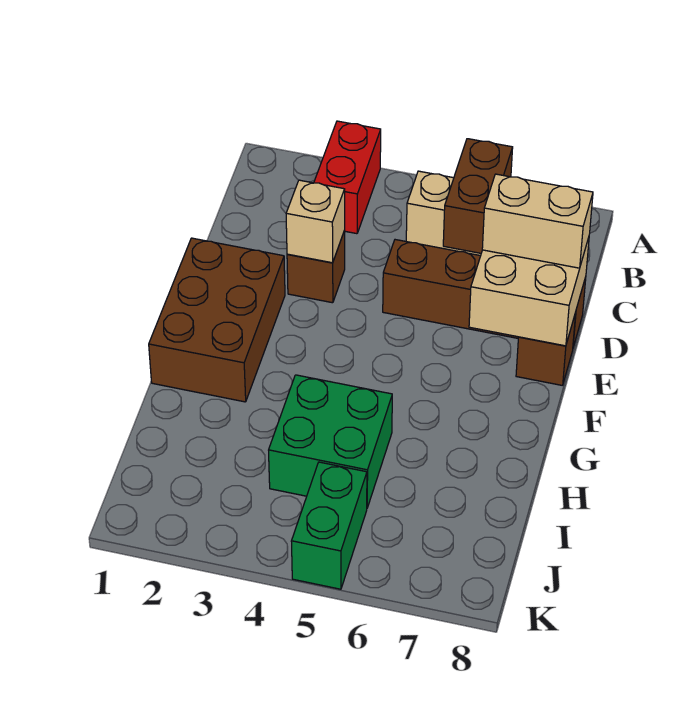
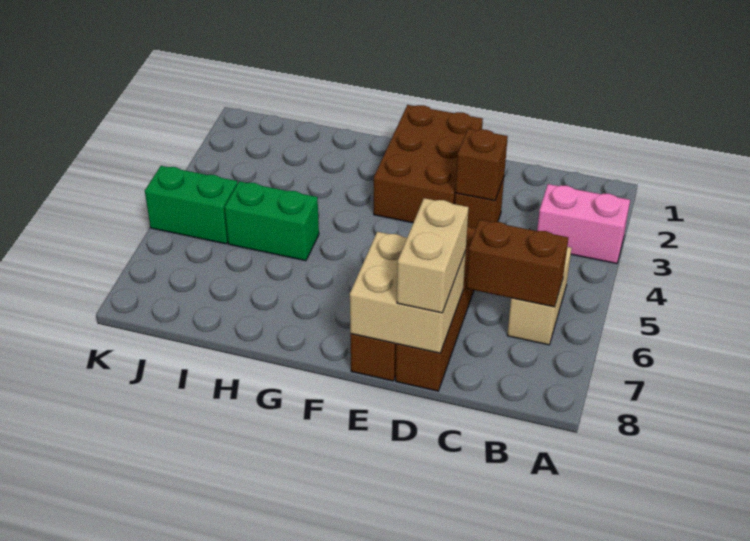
red 1x2 brick [314,121,381,234] -> pink 1x2 brick [537,184,630,264]
tan 1x1 brick [286,180,345,263] -> brown 1x1 brick [455,129,508,201]
brown 2x3 brick [149,238,285,402] -> brown 2x3 brick turned to [374,105,483,223]
green 2x2 brick [269,375,392,508] -> green 1x2 brick [224,181,319,261]

